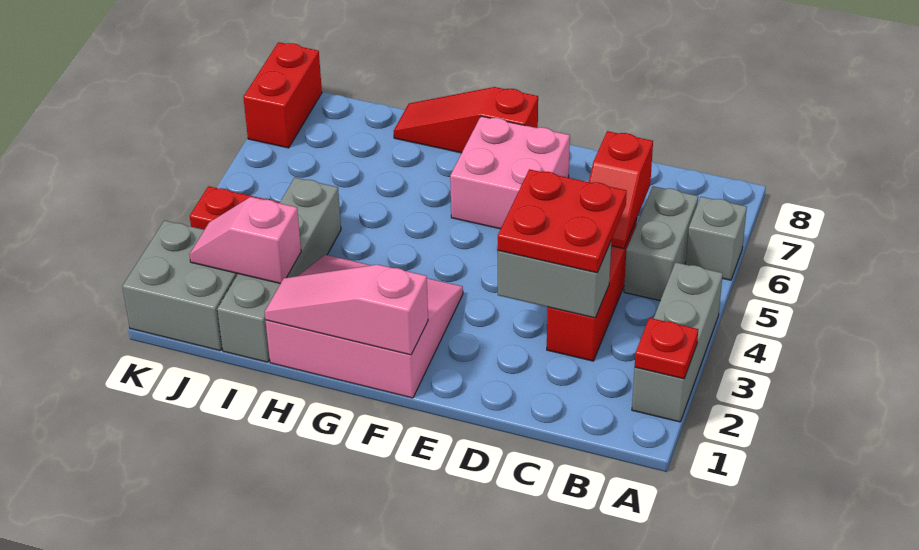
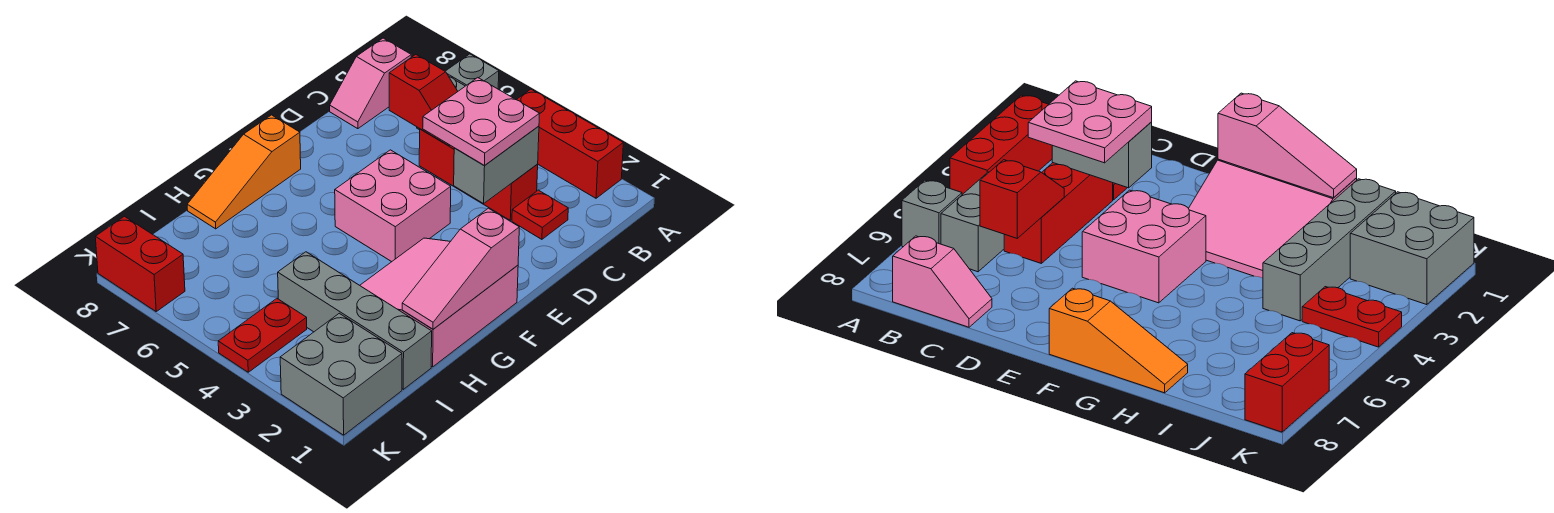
grey 1x3 brick [632,262,723,422] -> red 1x3 brick [516,89,623,198]
red 1x1 plate [635,318,698,379] -> red 1x1 plate moved to [512,190,568,239]
red 2x2 plate [498,169,627,273] -> pink 2x2 plate [423,78,540,166]
pink 2x2 brick [450,116,570,229] -> pink 2x2 brick moved to [335,150,451,262]
red 1x3 slope [394,87,538,153] -> orange 1x3 slope [187,115,301,229]
pink 1x2 slope [189,197,301,284] -> pink 1x2 slope moved to [330,38,411,129]

